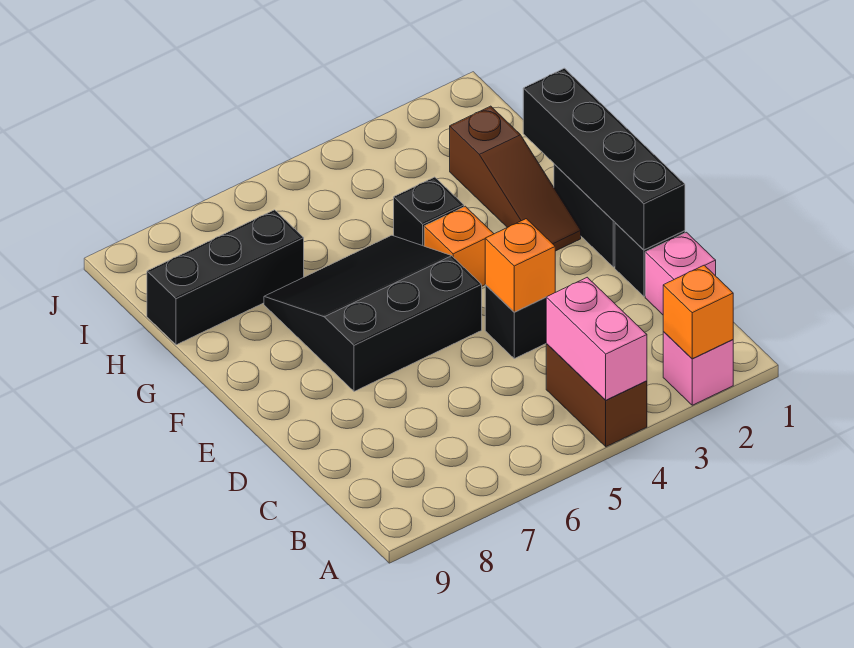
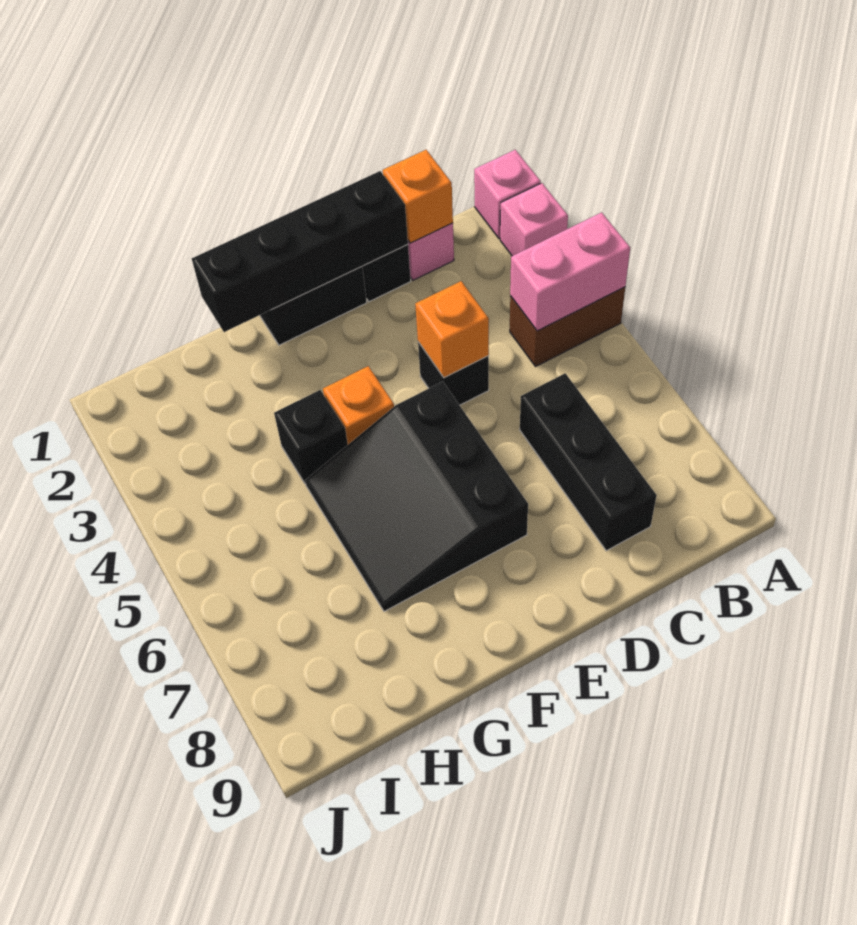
none -> pink 1x1 brick [474,150,541,239]
orange 1x1 brick [663,265,733,359] -> orange 1x1 brick moved to [383,150,453,243]
brown 1x3 slope [450,106,581,251] -> none
black 1x3 brick [147,210,304,345] -> black 1x3 brick moved to [520,373,657,551]

